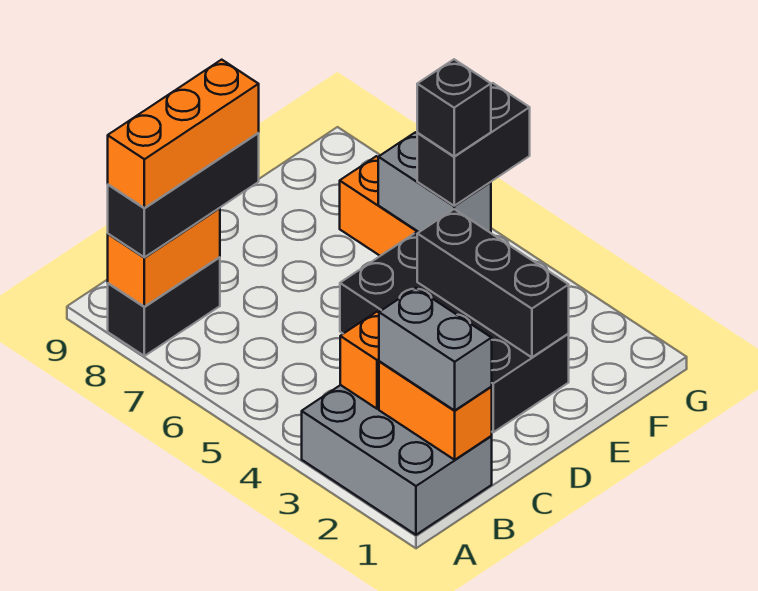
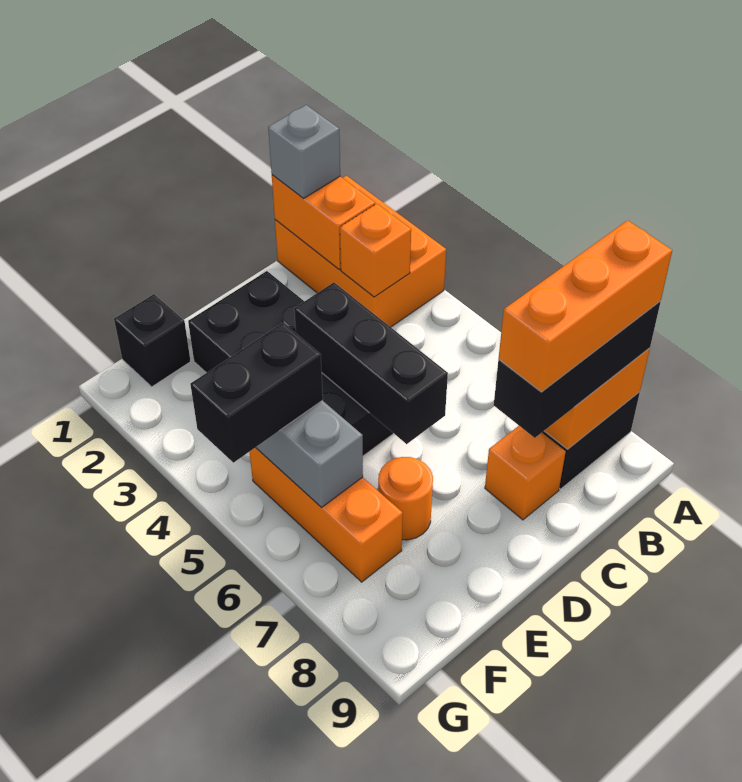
grey 2x3 brick [302,385,492,535] -> orange 2x3 brick [275,176,446,327]
grey 1x2 brick [379,288,492,410] -> grey 1x1 brick [268,105,340,198]
none -> orange 1x1 brick [485,426,566,520]
black 1x3 brick [417,209,569,357] -> black 1x3 brick moved to [294,282,448,444]
none -> orange 1x1 round brick [378,457,433,540]
black 1x1 brick [417,59,491,157] -> black 1x1 brick moved to [114,294,191,387]

